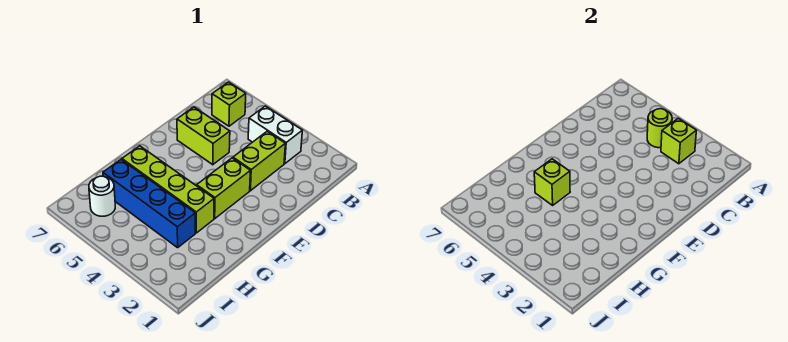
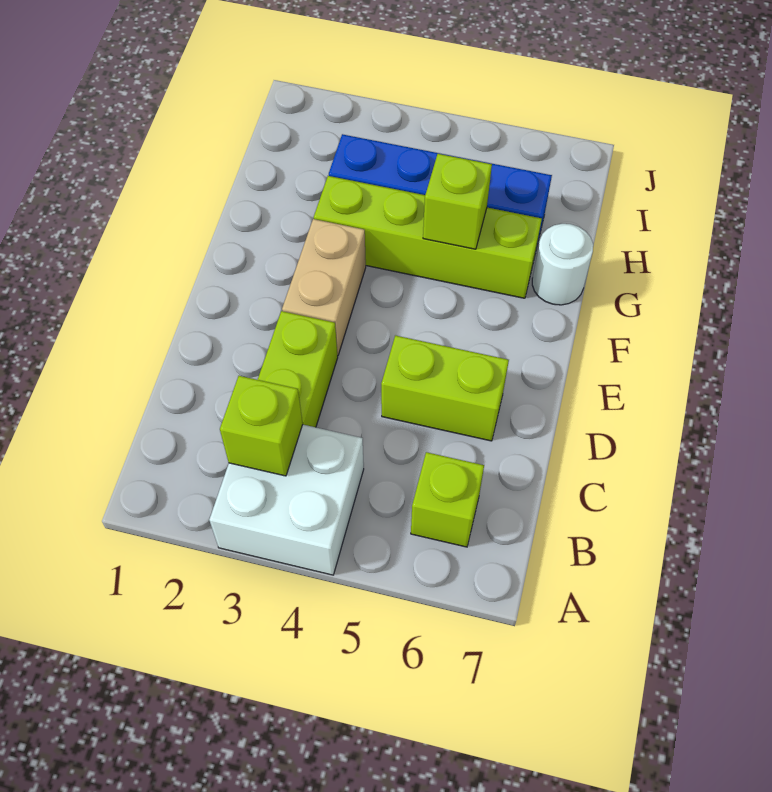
white 1x2 brick [248,106,302,164] -> white 2x2 brick [209,425,364,575]
lime 1x1 round brick [647,109,672,148] -> none
lime 1x2 brick [197,158,250,218] -> tan 1x2 brick [282,219,366,356]
white 1x1 round brick [89,176,115,216] -> white 1x1 round brick moved to [532,224,593,305]

